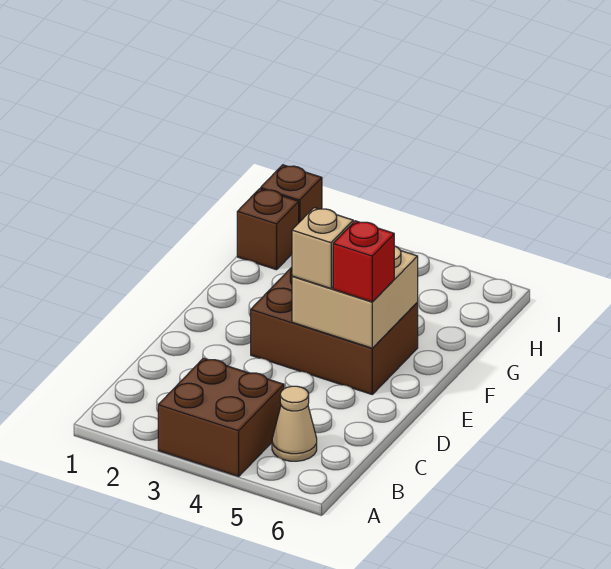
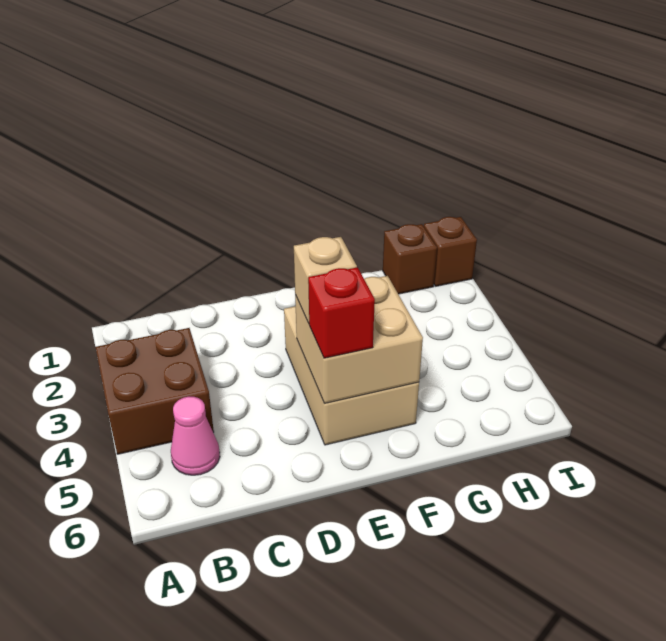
tan 1x1 cone [272,386,317,461] -> pink 1x1 cone [171,397,220,475]
brown 2x3 brick [251,267,418,394] -> tan 2x3 brick [284,306,419,445]

